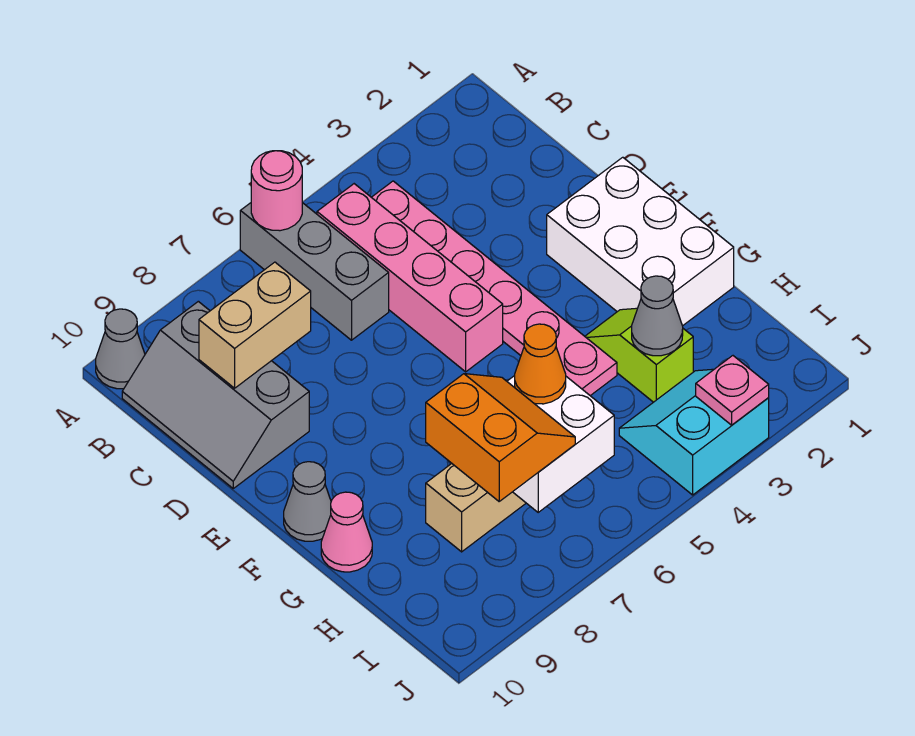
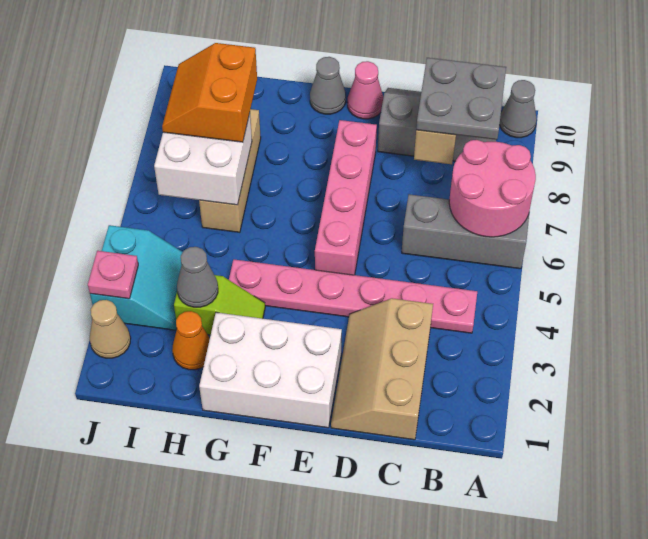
pink 1x1 round brick [251,151,302,231] -> pink 2x2 round brick [449,140,536,237]
pink 1x4 brick [317,184,503,372] -> pink 1x4 brick turned to [315,120,377,275]
none -> grey 2x2 plate [416,58,506,140]
none -> tan 2x3 slope [331,298,433,440]
pink 1x1 cone [321,492,372,572] -> pink 1x1 cone moved to [348,61,383,119]
orange 1x1 cone [515,324,566,404] -> orange 1x1 cone moved to [172,311,210,370]
orange 2x2 slope [426,374,575,501] -> orange 2x2 slope turned to [162,43,257,142]
none -> tan 1x1 cone [90,300,131,358]

